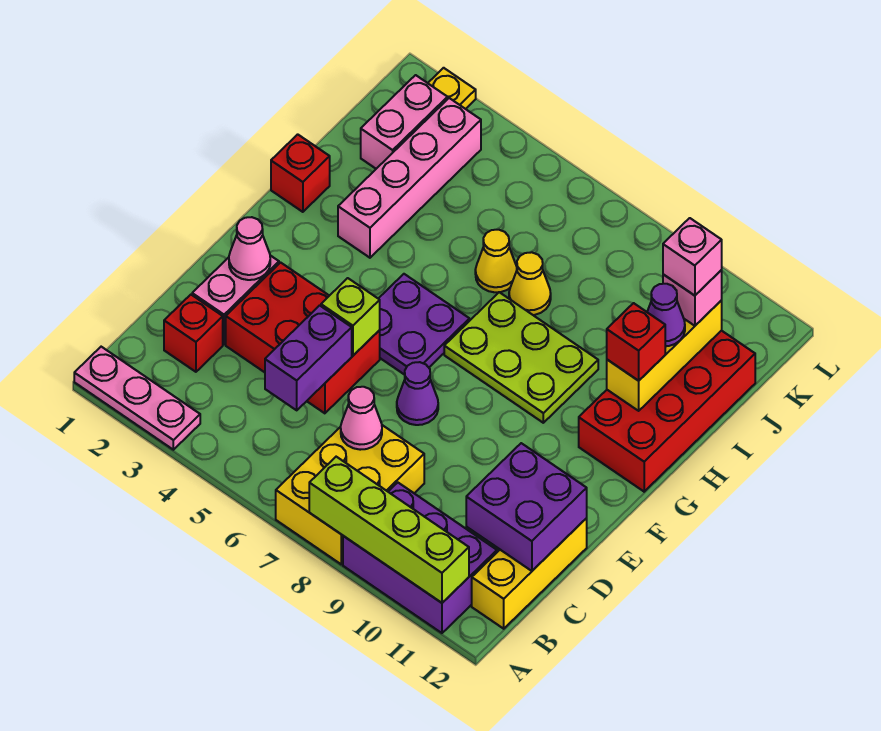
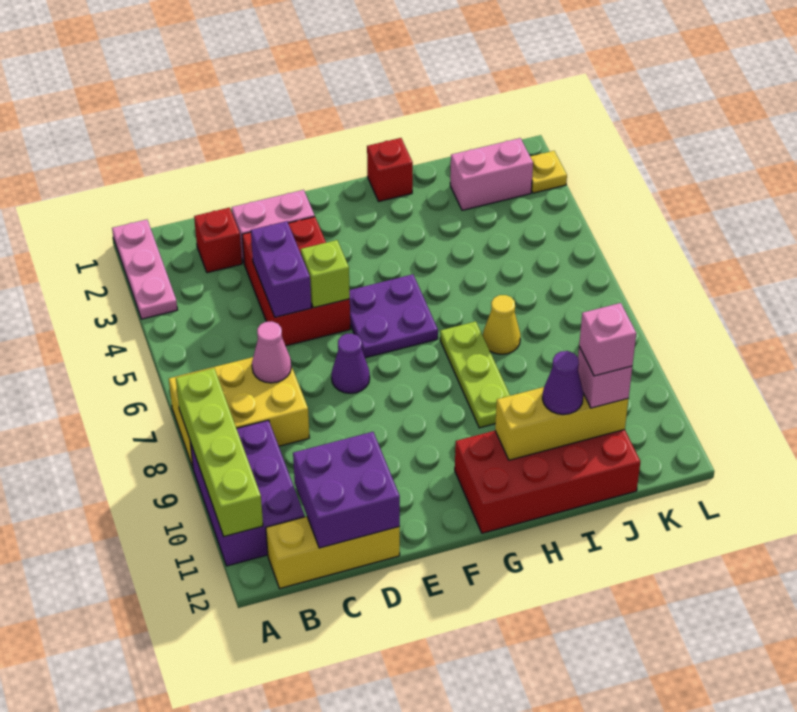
purple 1x2 brick [265,305,352,410] -> purple 1x2 brick turned to [251,221,311,317]
pink 1x1 cone [229,217,270,280] -> none
lime 2x3 plate [444,292,598,423] -> lime 1x3 plate [440,321,510,428]
pink 1x4 brick [338,98,481,258] -> none
red 1x1 brick [607,303,665,381] -> none
yellow 1x1 cone [475,230,517,292] -> none

